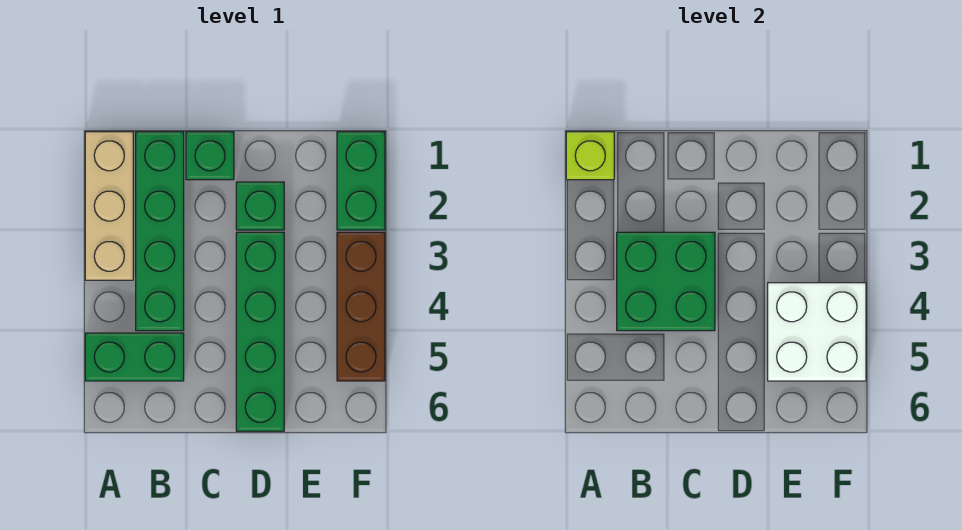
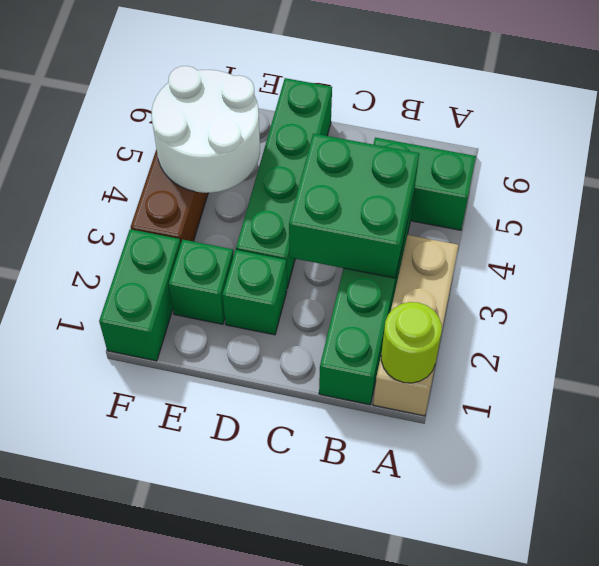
lime 1x1 brick [566,132,614,180] -> lime 1x1 round brick [381,302,442,383]
green 1x1 brick [186,132,234,180] -> green 1x1 brick moved to [169,240,233,324]
white 2x2 brick [768,283,866,381] -> white 2x2 round brick [151,66,260,193]

